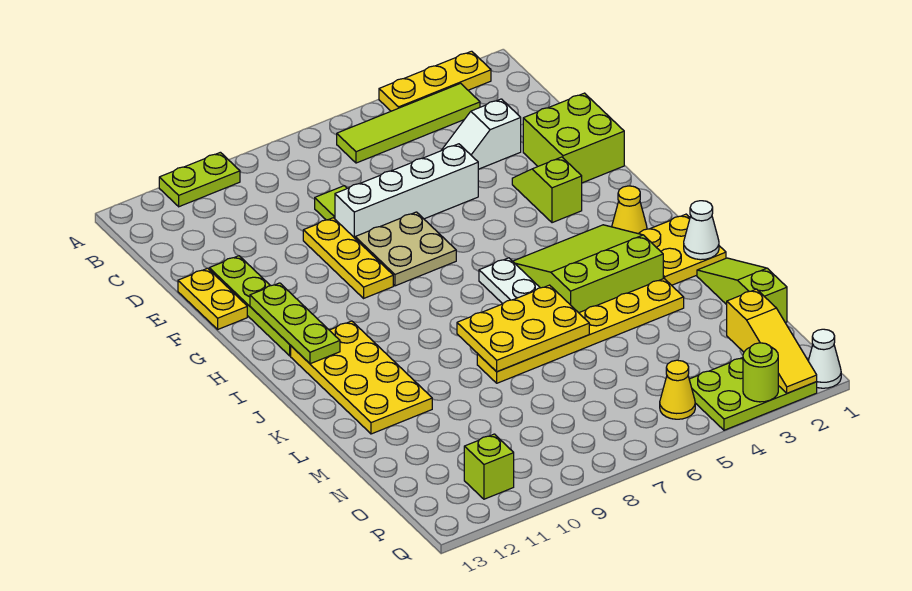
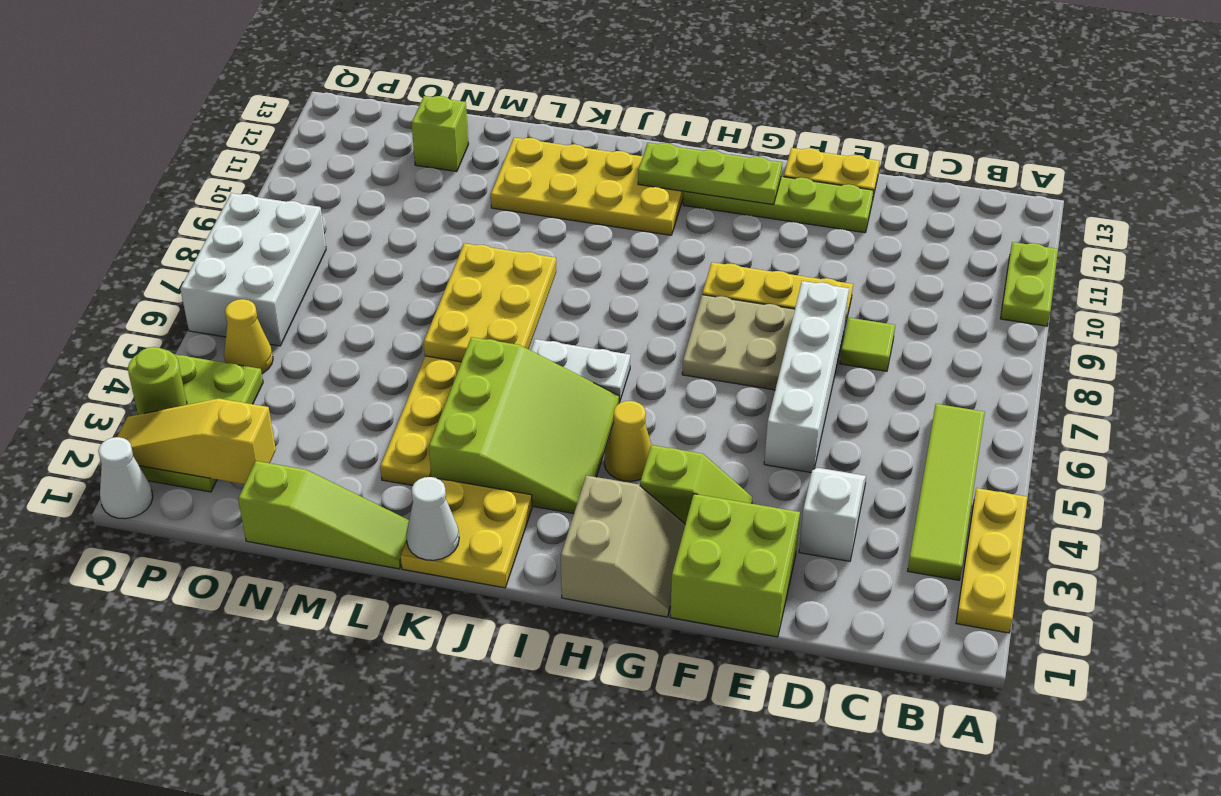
none -> tan 2x2 slope [561,475,685,617]
yellow 1x1 cone [612,186,647,233] -> yellow 1x1 cone moved to [604,401,651,481]
none -> white 2x3 brick [180,193,326,346]
lime 1x1 brick [464,434,514,499] -> lime 1x1 brick moved to [412,96,468,172]

